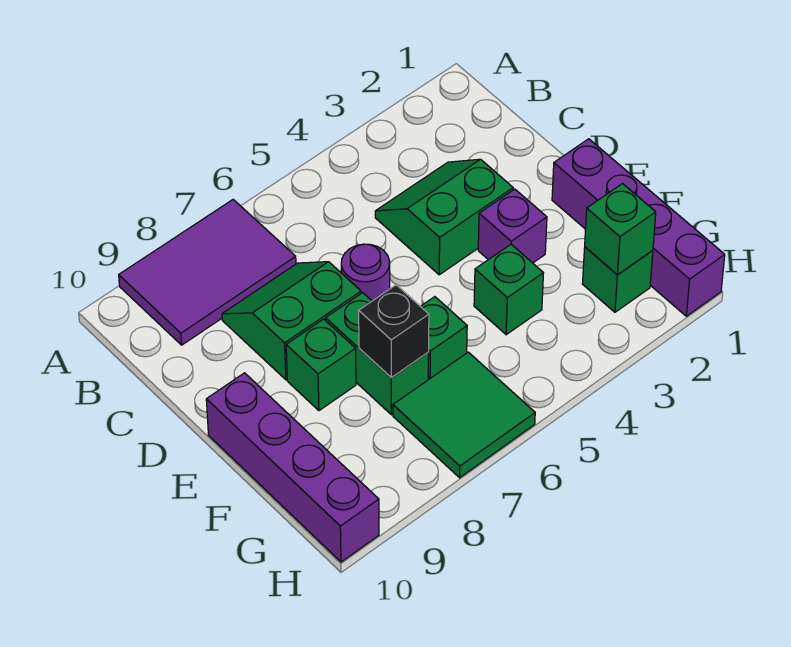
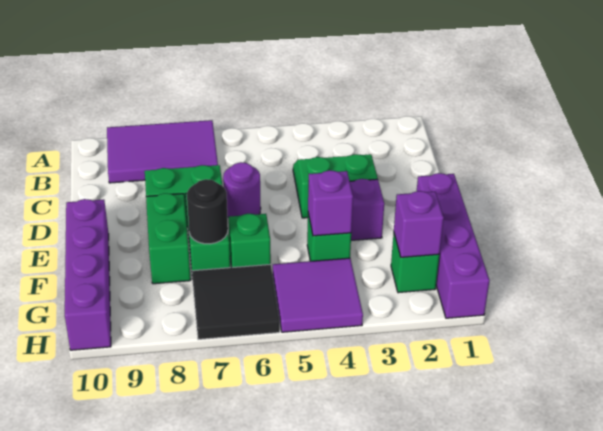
green 1x1 brick [286,319,356,411] -> green 1x2 brick [146,193,191,284]
none -> purple 1x1 brick [308,170,353,236]
black 1x1 brick [359,285,429,378] -> black 1x1 round brick [187,179,228,244]
green 1x1 brick [585,184,656,275] -> purple 1x1 brick [394,191,444,257]
none -> purple 2x2 tile [273,258,363,332]
green 2x2 tile [393,352,535,478] -> black 2x2 tile [192,264,280,339]

